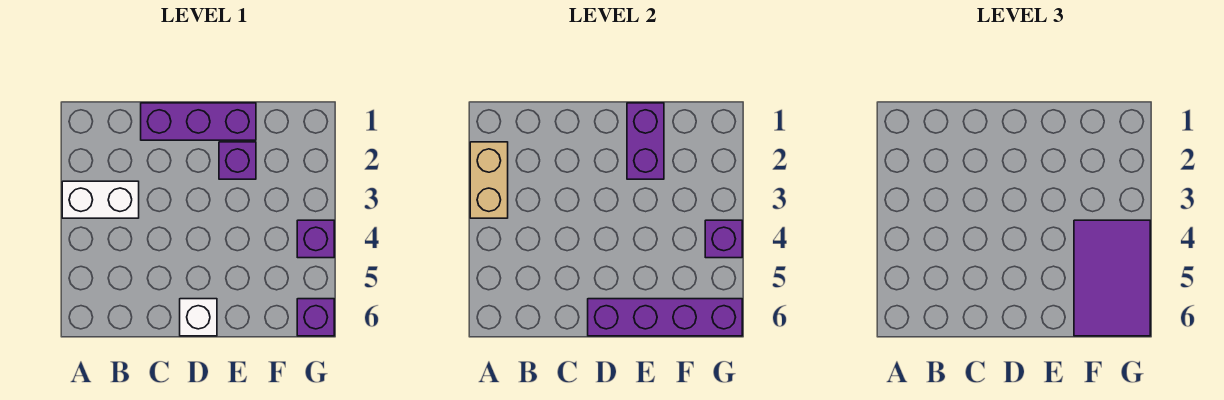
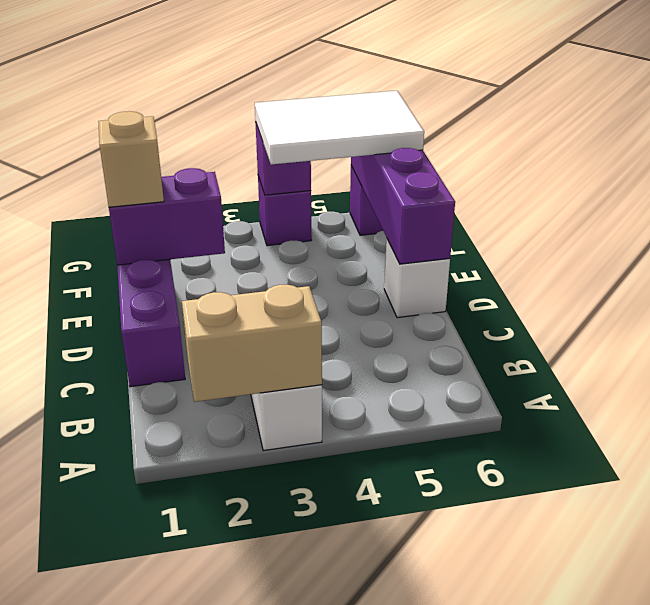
none -> tan 1x1 brick [98,111,164,207]
purple 1x1 brick [219,142,256,179] -> none
purple 2x3 tile [1074,220,1150,336] -> white 2x3 tile [255,91,424,165]

